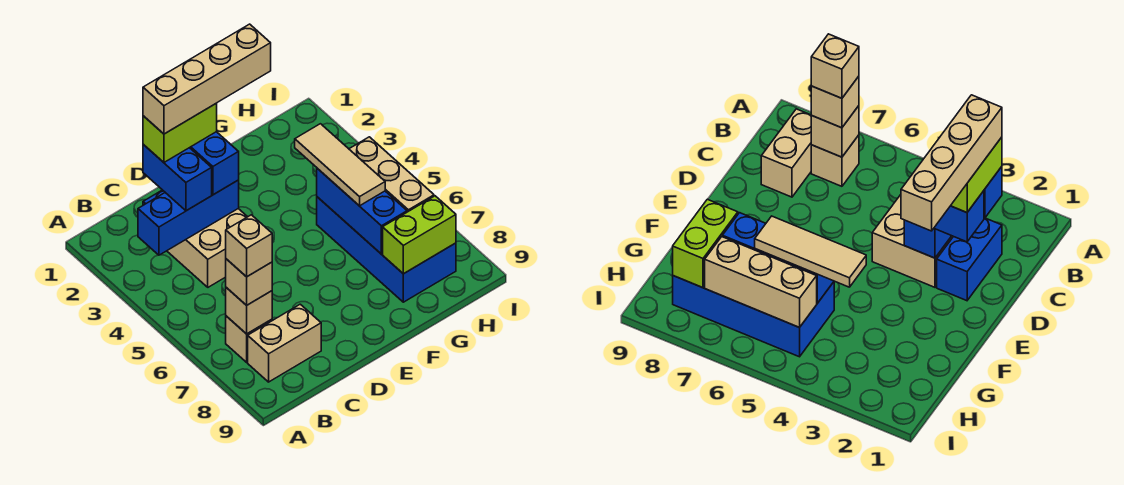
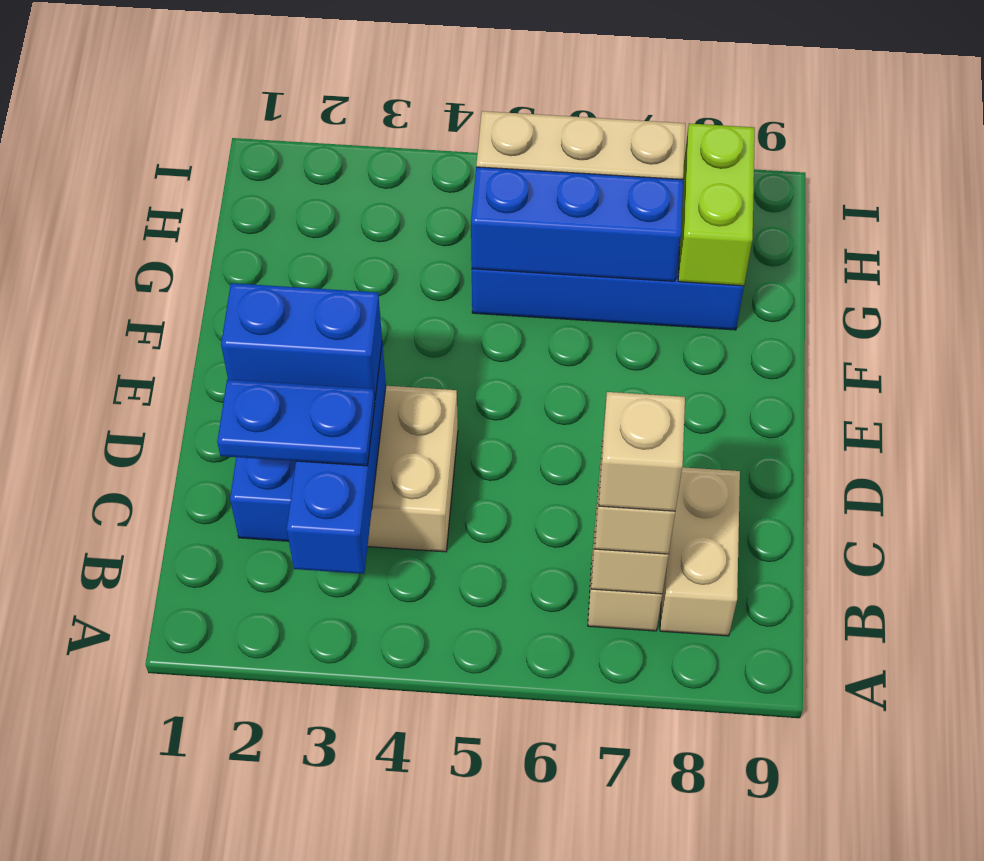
blue 1x2 brick [143,145,212,211] -> blue 1x2 plate [217,379,375,466]
lime 1x2 brick [143,103,217,162] -> none
tan 1x4 brick [143,24,271,134] -> none
tan 1x3 tile [295,124,385,206] -> none

